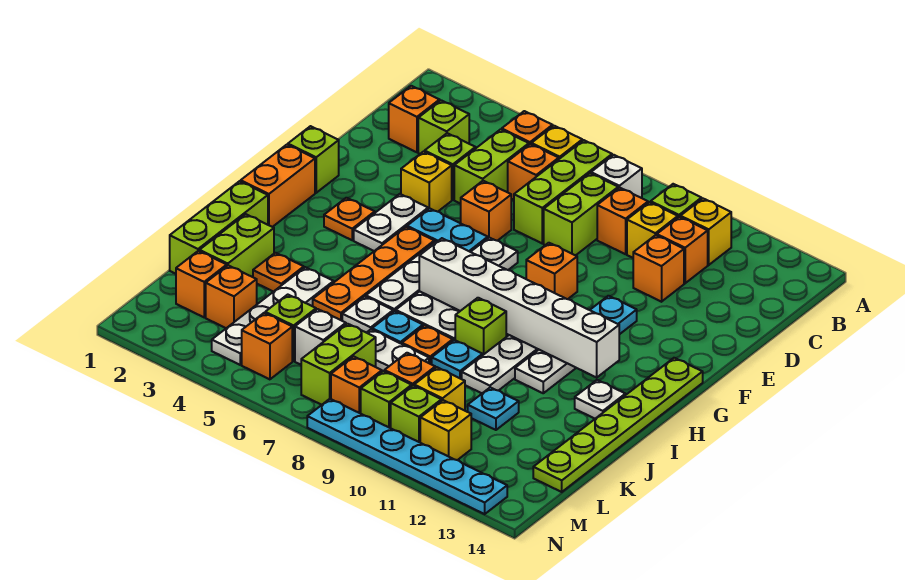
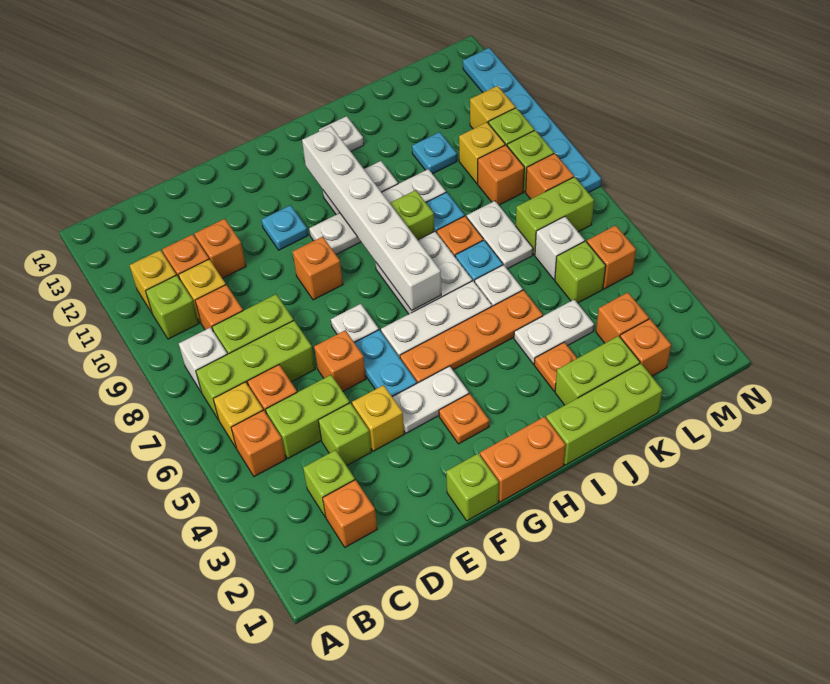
lime 1x6 plate [533,358,703,492] -> none
white 1x4 plate [212,267,334,365] -> white 1x2 plate [514,299,594,364]

